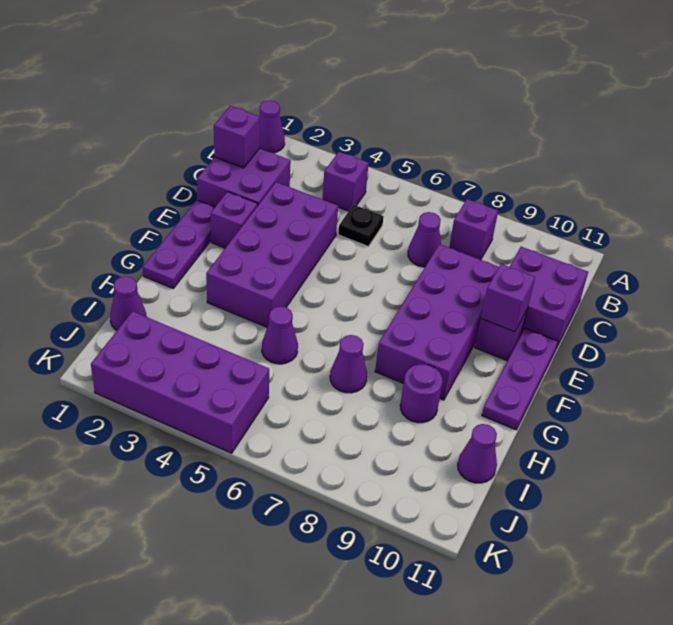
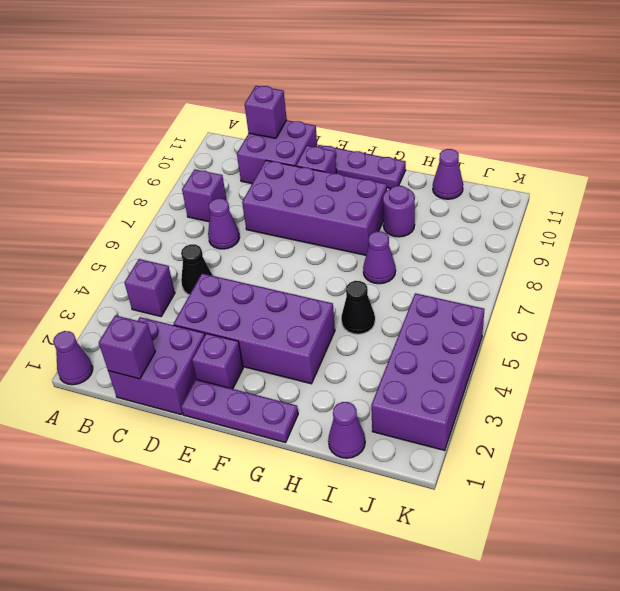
black 1x1 plate [338,205,384,247] -> black 1x1 cone [181,244,213,295]
purple 1x1 brick [481,264,535,332] -> purple 1x1 brick moved to [245,86,287,138]
purple 1x1 cone [262,306,298,364] -> black 1x1 cone [341,281,375,334]

